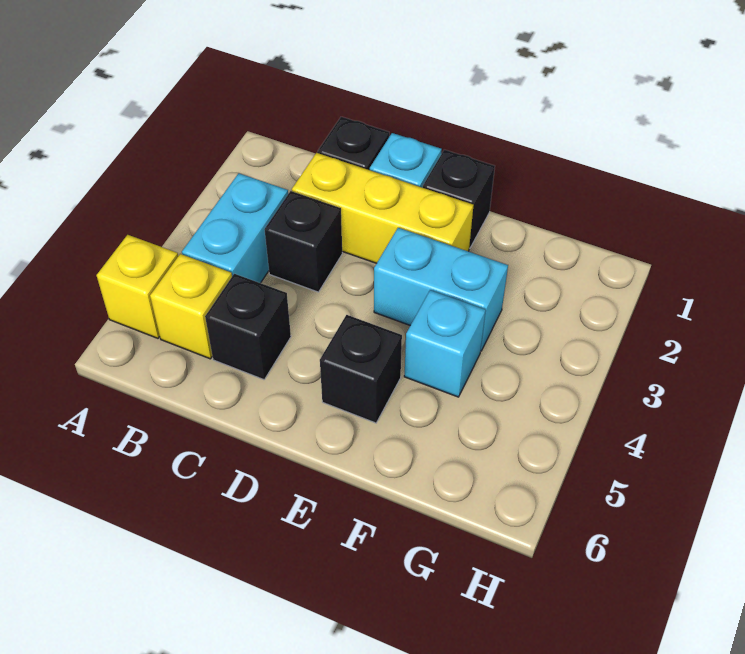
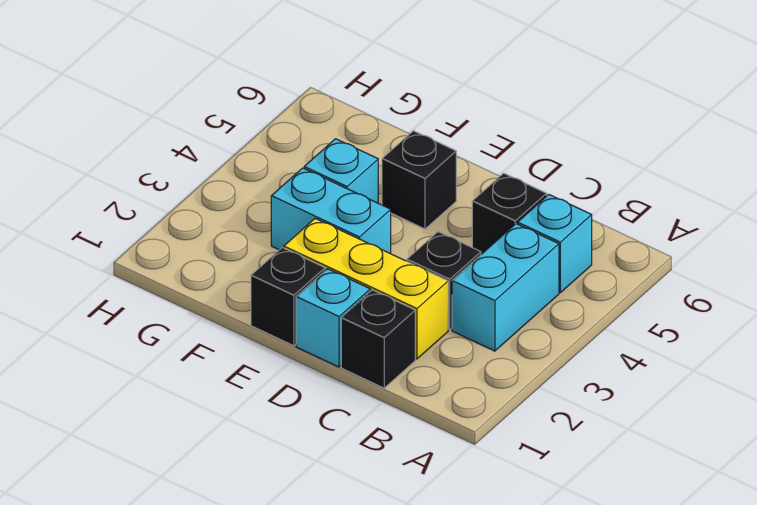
yellow 1x1 brick [97,235,178,338] -> none
yellow 1x1 brick [150,254,232,359] -> cyan 1x1 brick [518,195,592,293]

